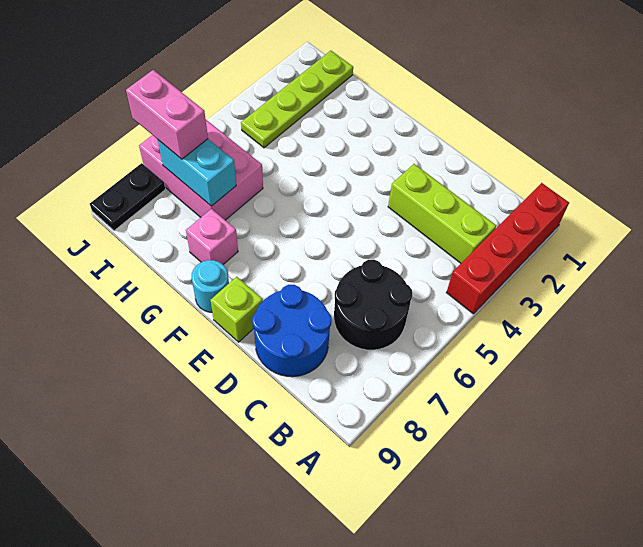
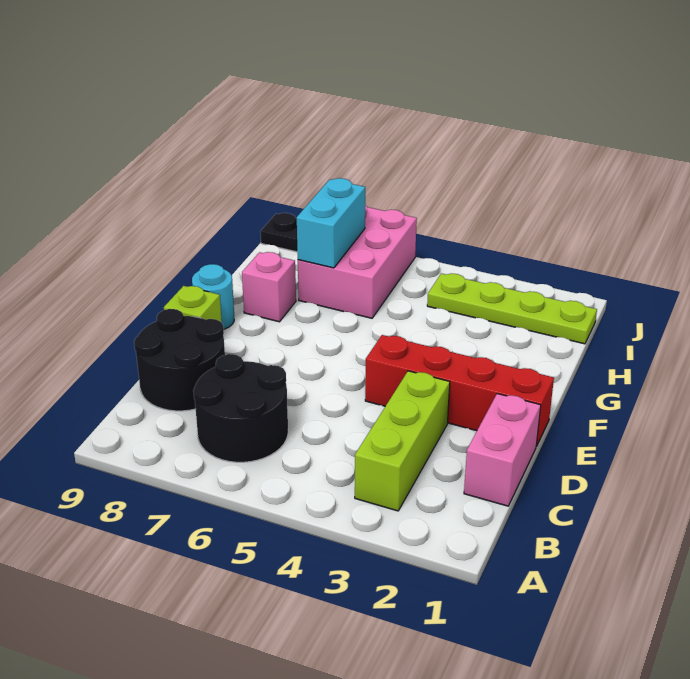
red 1x4 brick [446,183,569,314] -> red 1x4 brick moved to [365,335,554,446]
blue 2x2 round brick [252,285,331,377] -> black 2x2 round brick [134,309,225,411]
pink 1x2 brick [126,70,208,159] -> pink 1x2 brick moved to [464,394,541,506]

